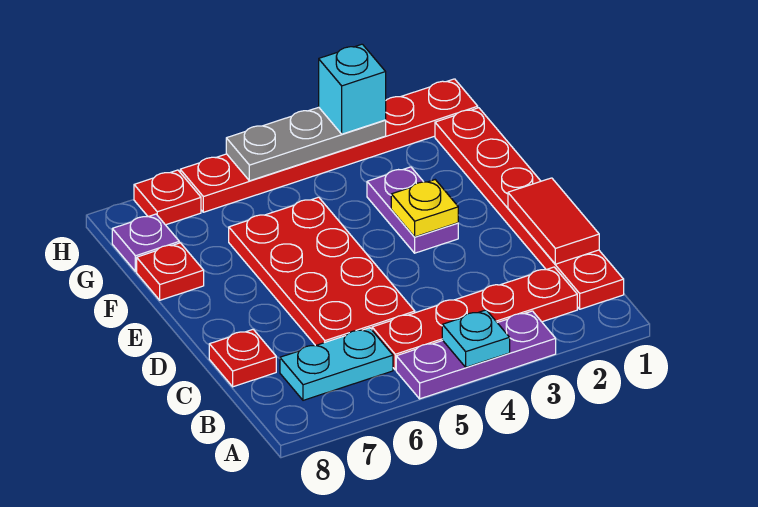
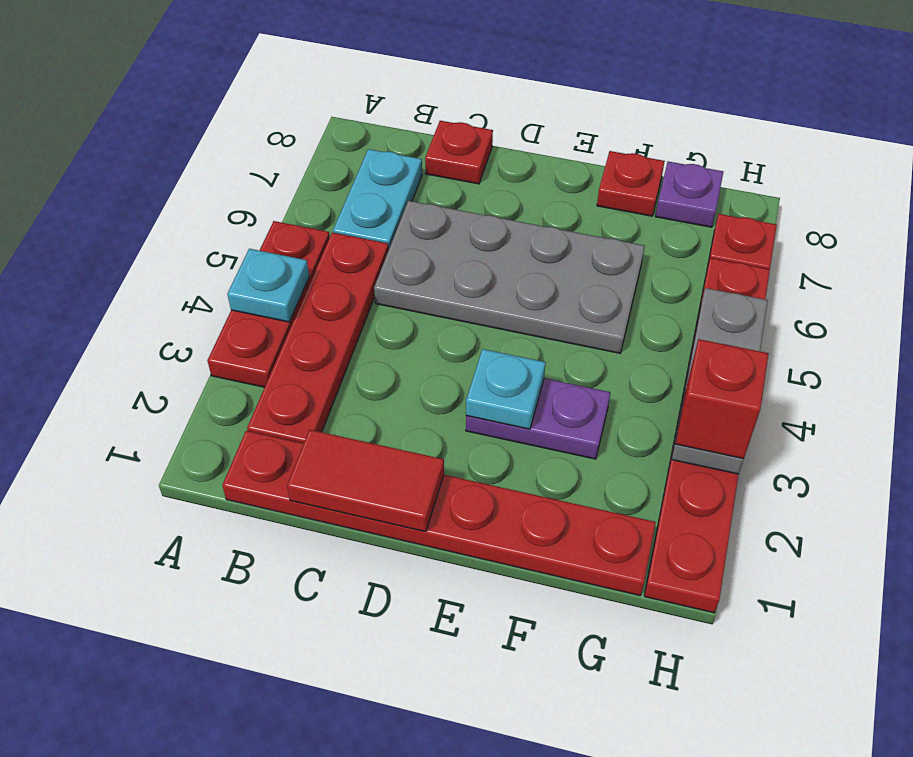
purple 1x3 plate [396,311,556,399] -> red 1x3 plate [207,221,330,387]
red 2x4 plate [229,197,415,346] -> grey 2x4 plate [374,201,645,353]
yellow 1x1 plate [391,180,458,237] -> cyan 1x1 plate [466,349,546,429]
cyan 1x1 brick [319,44,386,134] -> red 1x1 brick [675,339,769,459]

